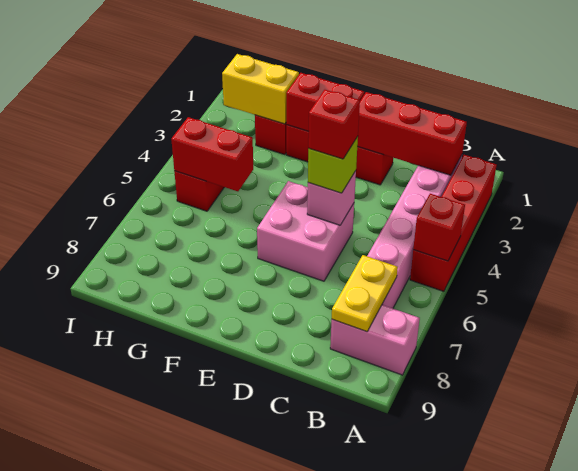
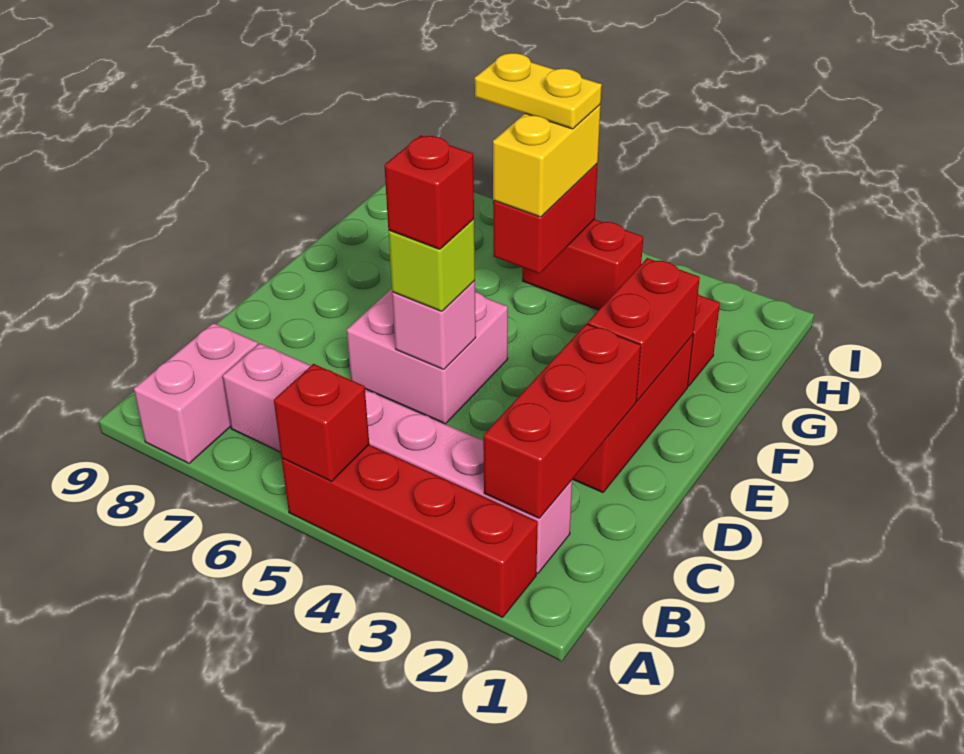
yellow 1x2 plate [332,255,398,332] -> yellow 1x2 plate moved to [475,53,602,129]
yellow 1x2 brick [222,54,299,124] -> yellow 1x2 brick moved to [493,105,601,217]

